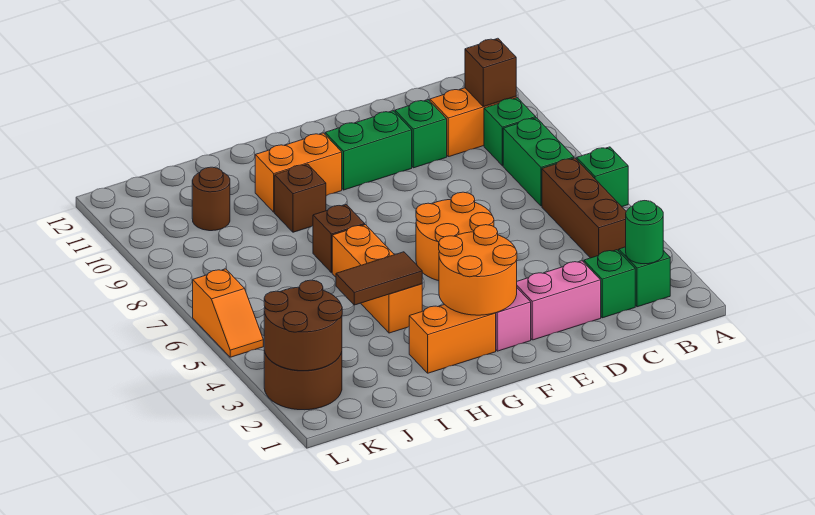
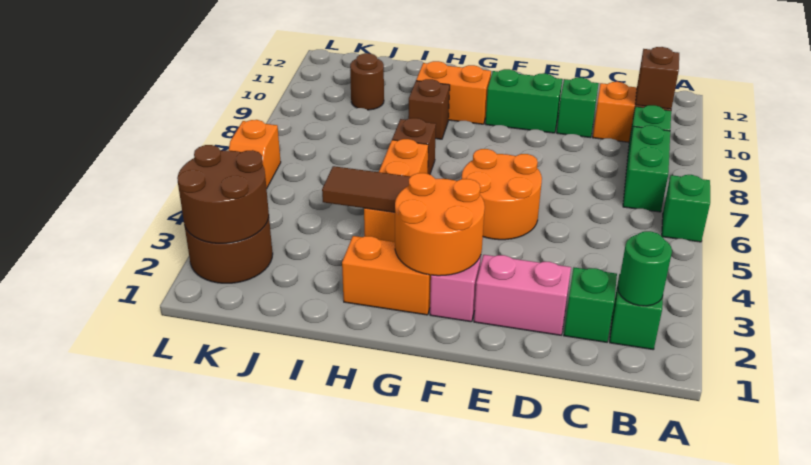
brown 1x3 brick [542,158,626,258] -> none

